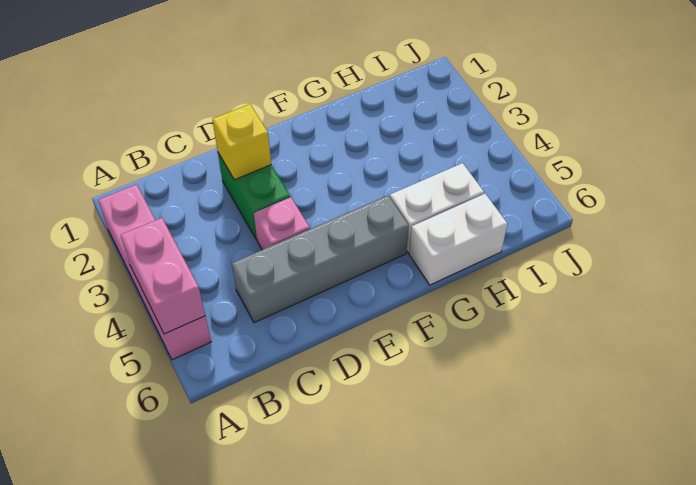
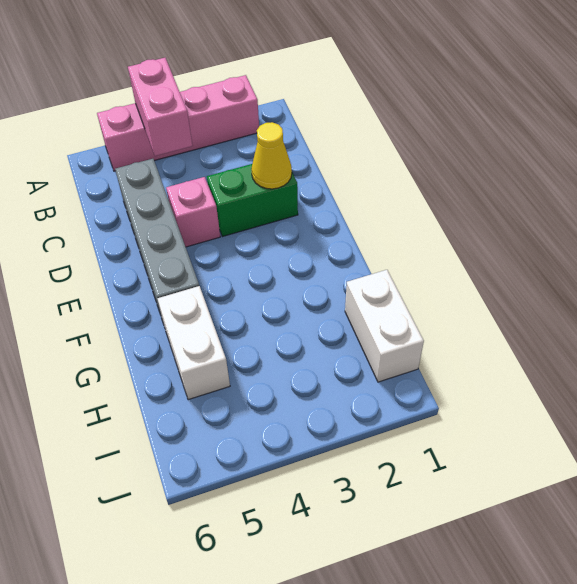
pink 1x2 brick [120,218,205,334] -> pink 1x2 brick turned to [128,58,192,156]
yellow 1x1 brick [212,104,271,180] -> yellow 1x1 cone [251,122,292,189]
white 1x2 brick [409,194,507,285] -> white 1x2 brick moved to [345,270,424,382]

